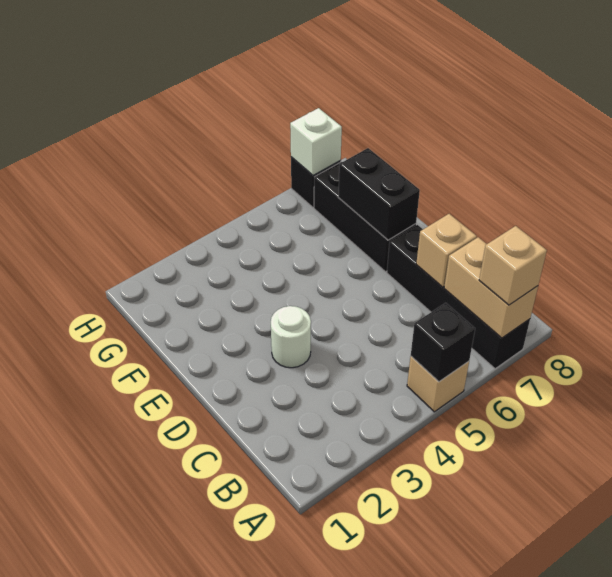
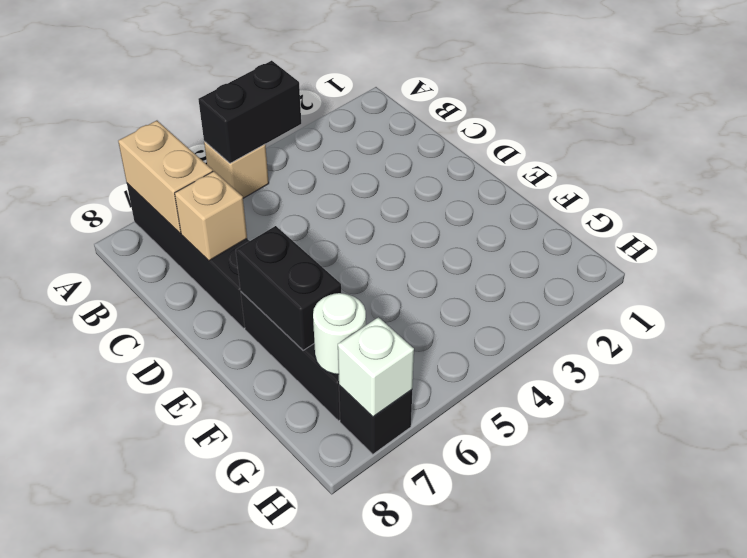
black 1x1 brick [411,303,475,382] -> black 1x2 brick [198,61,301,163]
tan 1x1 brick [479,226,547,305] -> none
white 1x1 round brick [271,306,311,368] -> white 1x1 round brick moved to [313,293,366,374]

